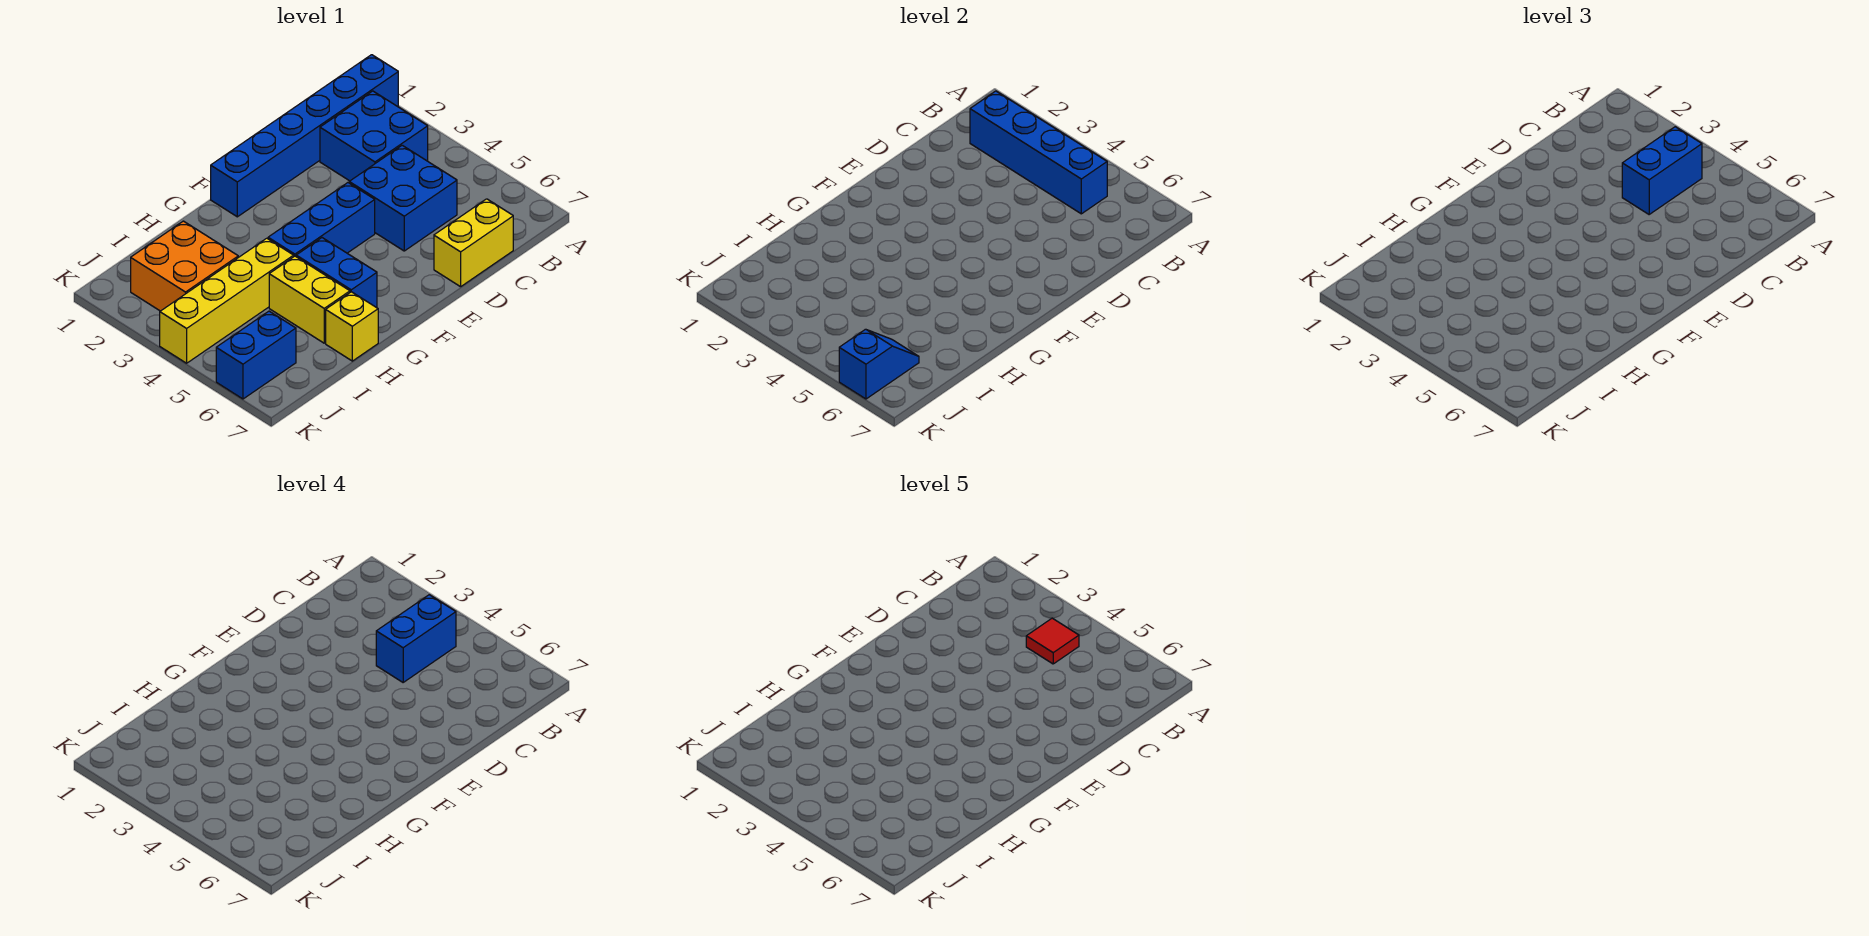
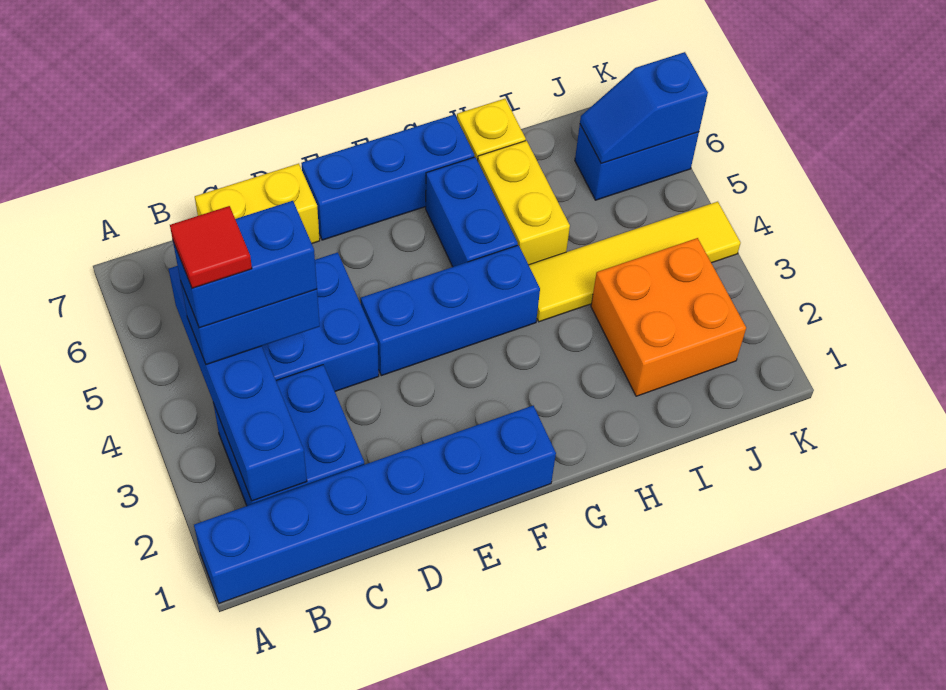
none -> blue 1x3 brick [302,115,474,240]
yellow 1x4 brick [160,238,294,363] -> yellow 1x4 tile [529,202,740,322]

